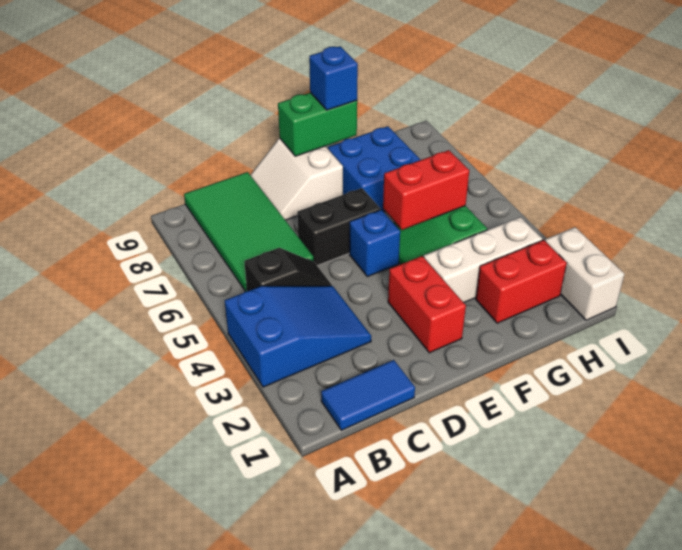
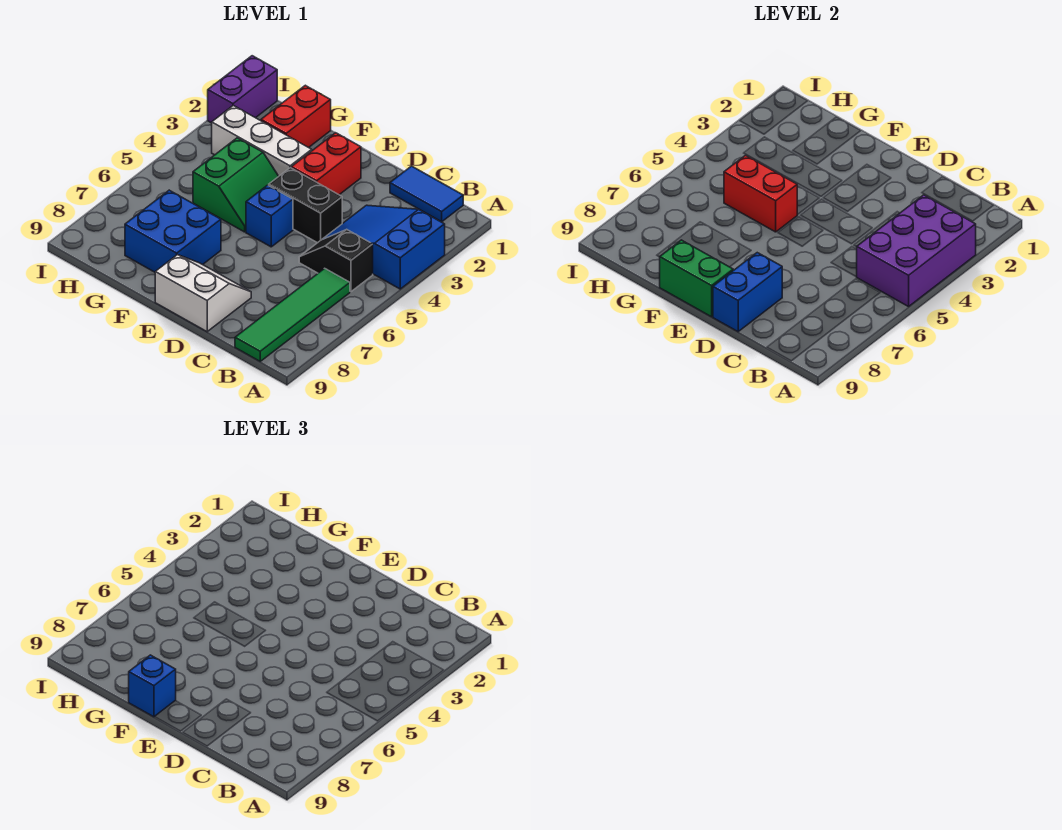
none -> purple 2x3 brick [857,195,976,307]
green 2x4 tile [184,172,314,292] -> green 1x4 tile [235,268,350,361]
black 1x2 brick [297,188,380,266] -> black 1x2 brick moved to [269,168,342,243]
white 2x2 slope [250,138,343,220] -> white 2x2 slope turned to [155,255,251,332]
none -> blue 1x2 brick [713,253,782,332]
red 1x2 brick [476,240,567,323] -> red 1x2 brick turned to [261,85,331,148]
white 1x2 brick [545,227,624,320] -> purple 1x2 brick [208,56,277,123]

